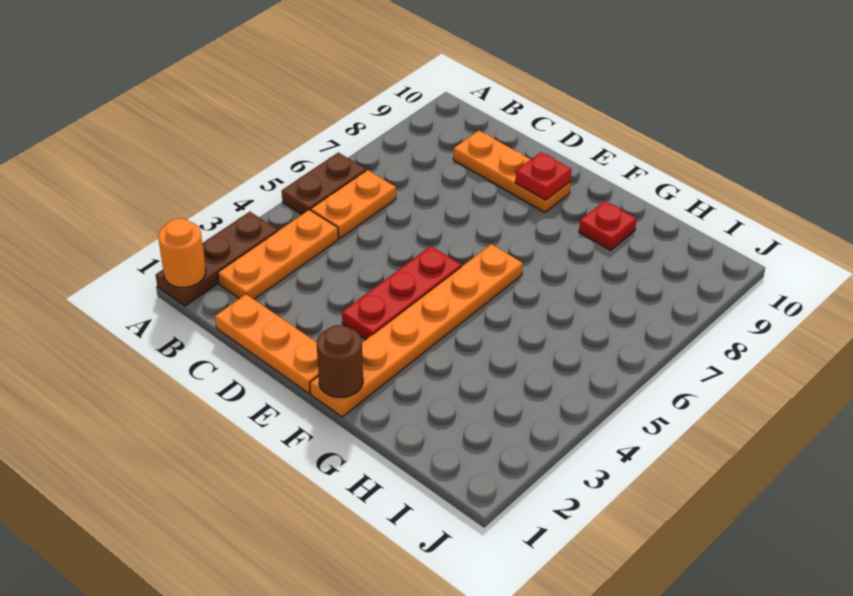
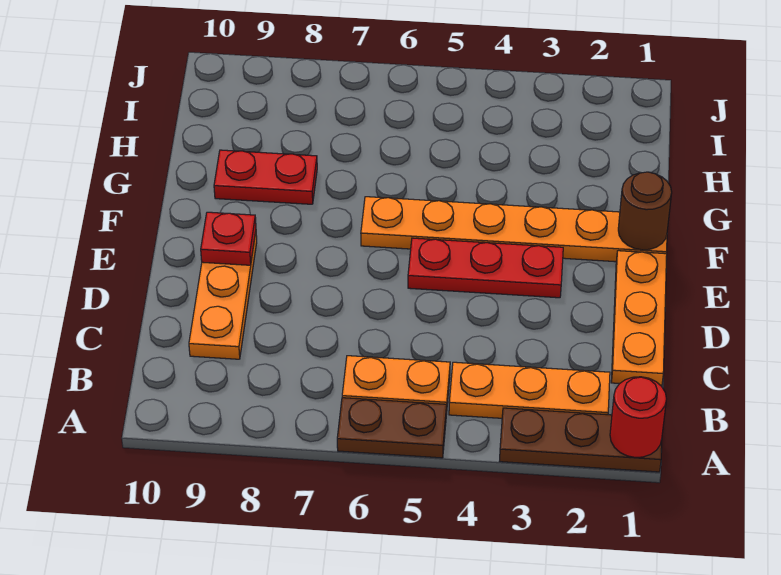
orange 1x1 round brick [158,219,206,287] -> red 1x1 round brick [610,377,666,458]
red 1x1 plate [579,201,636,250] -> red 1x2 plate [214,150,317,204]

